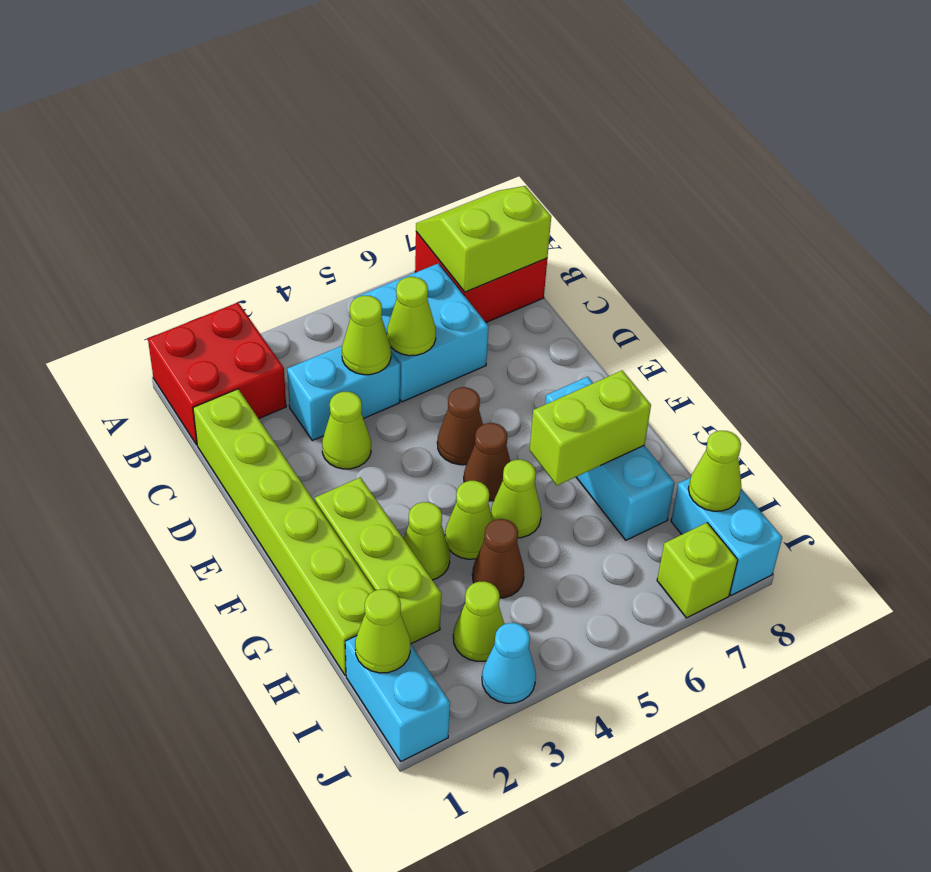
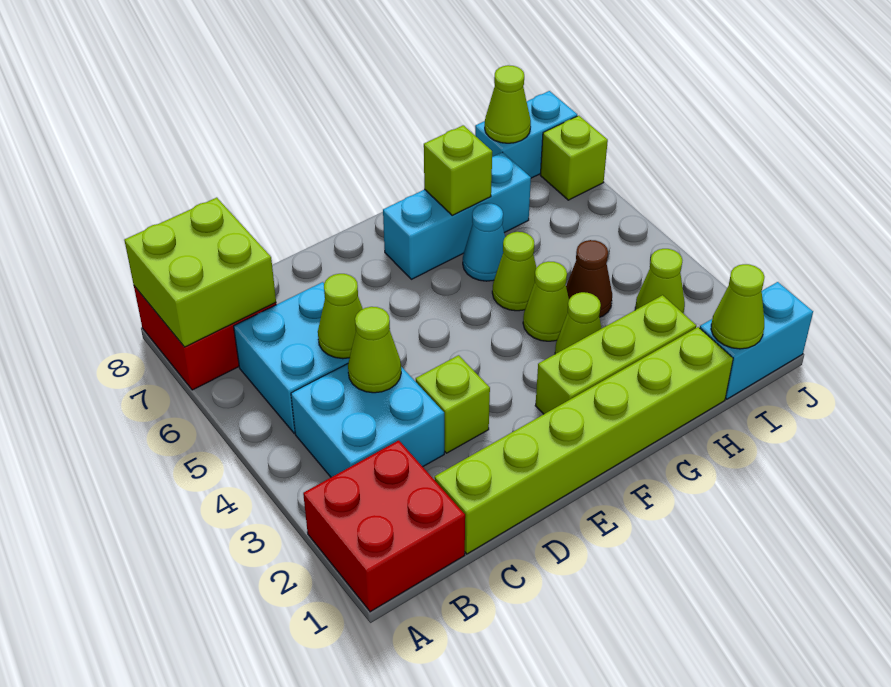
lime 2x2 slope [416,186,551,292] -> lime 2x2 brick [124,198,276,347]
cyan 1x2 brick [287,346,400,441] -> cyan 2x2 brick [291,364,444,477]
lime 1x1 cone [322,392,371,469] -> lime 1x1 brick [416,355,490,453]
brown 1x1 cone [437,387,483,465] -> none
brown 1x1 cone [464,423,510,501] -> none
lime 1x2 brick [530,370,651,485] -> lime 1x1 brick [424,125,492,216]
cyan 1x1 cone [482,623,536,703] -> cyan 1x1 cone moved to [463,203,505,281]

